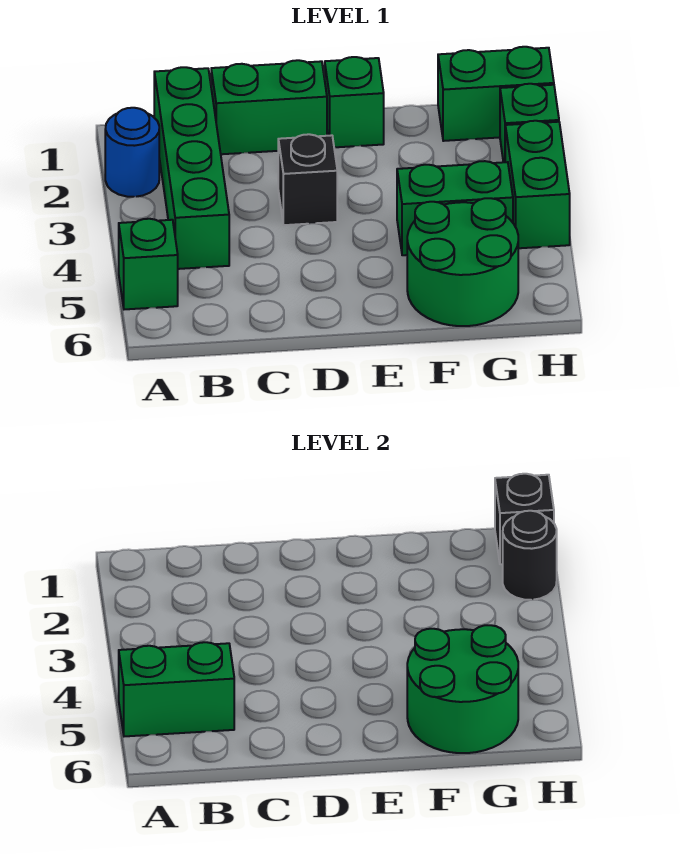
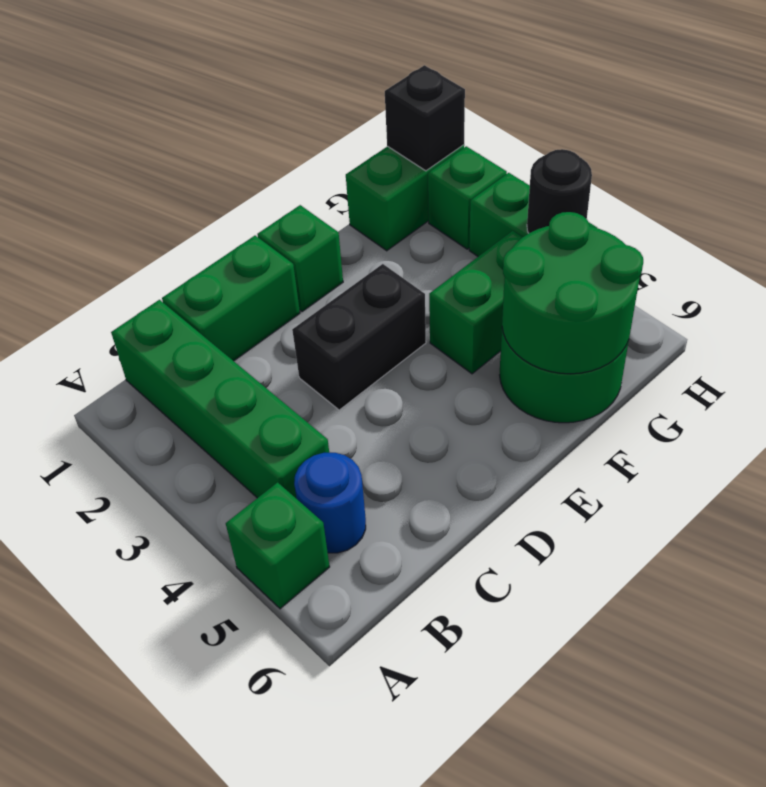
blue 1x1 round brick [105,108,159,197] -> blue 1x1 round brick moved to [294,453,366,553]
green 1x2 brick [119,642,234,736] -> none
black 1x1 brick [278,134,337,225] -> black 1x2 brick [292,264,426,410]
black 1x1 round brick [503,511,557,600] -> black 1x1 round brick moved to [527,149,592,233]

